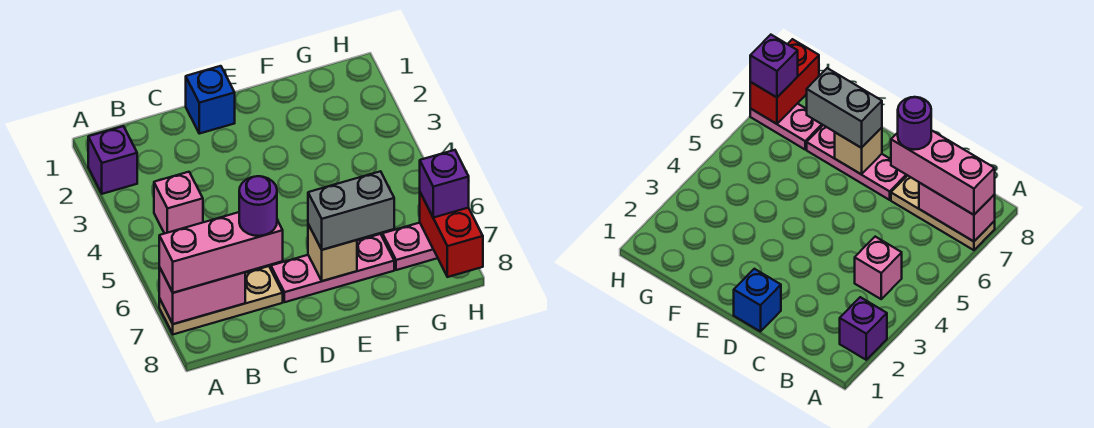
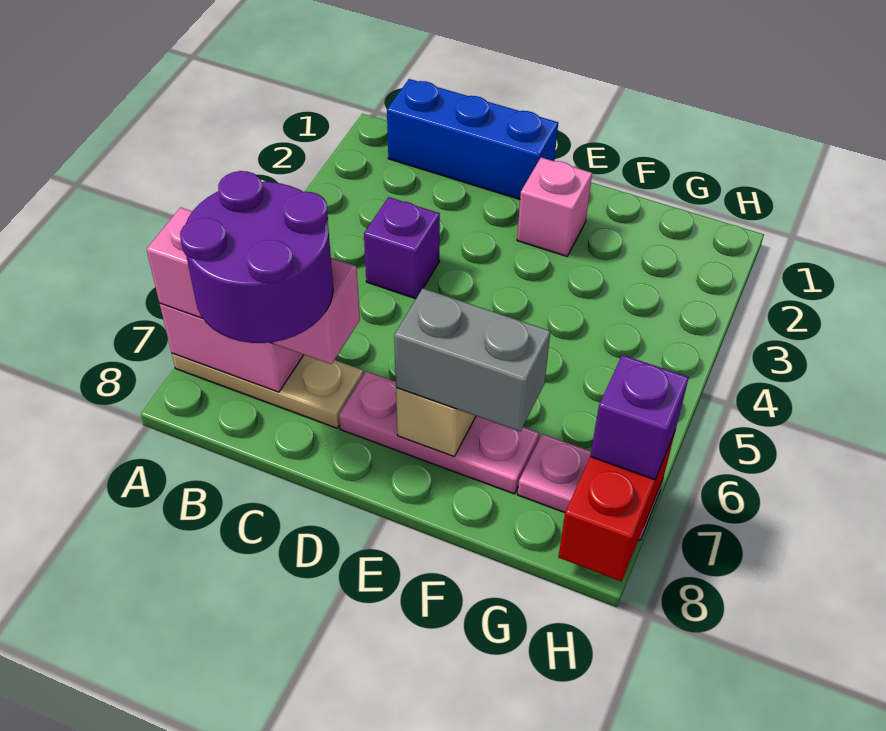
purple 1x1 brick [88,126,137,194] -> purple 1x1 brick moved to [364,197,440,299]
pink 1x1 brick [154,172,203,234] -> pink 1x1 brick moved to [517,157,592,256]
purple 1x1 round brick [239,176,277,236] -> purple 2x2 round brick [180,171,333,343]
blue 1x1 brick [186,66,235,134] -> blue 1x3 brick [387,79,558,199]

